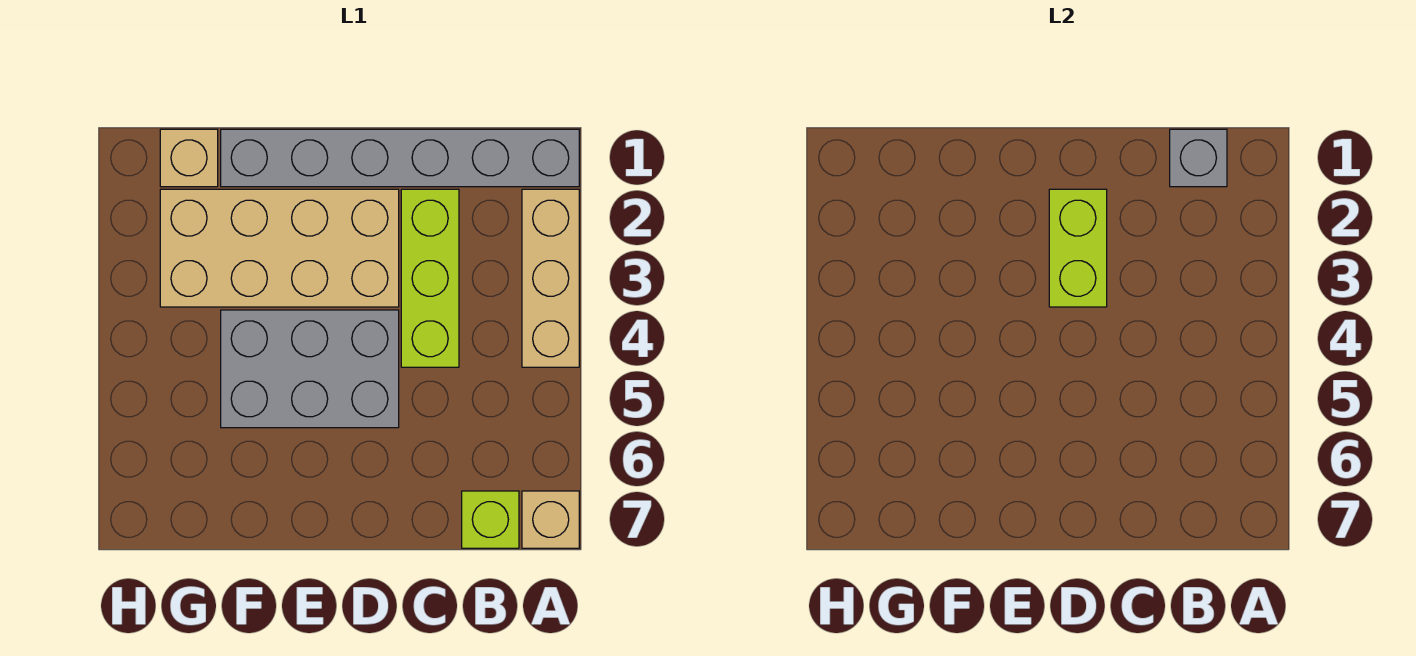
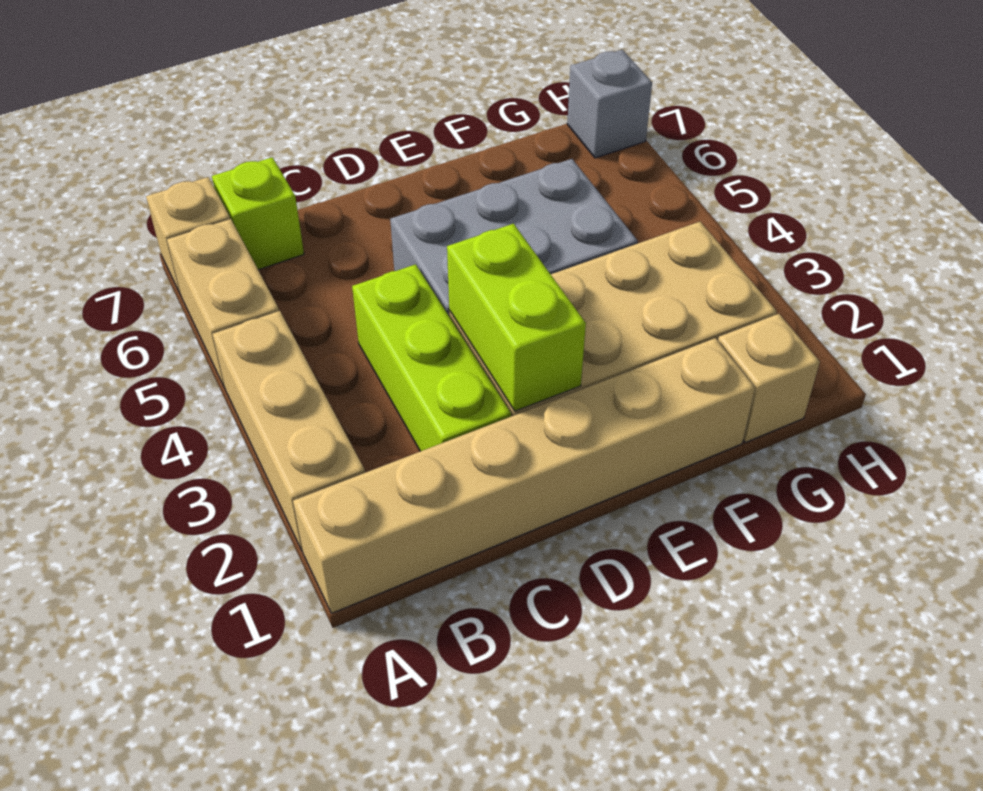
grey 1x6 brick [221,129,579,187] -> tan 1x6 brick [293,338,755,613]
none -> tan 1x2 brick [167,219,279,388]
grey 1x1 brick [1170,129,1227,187] -> grey 1x1 brick moved to [567,50,652,158]

